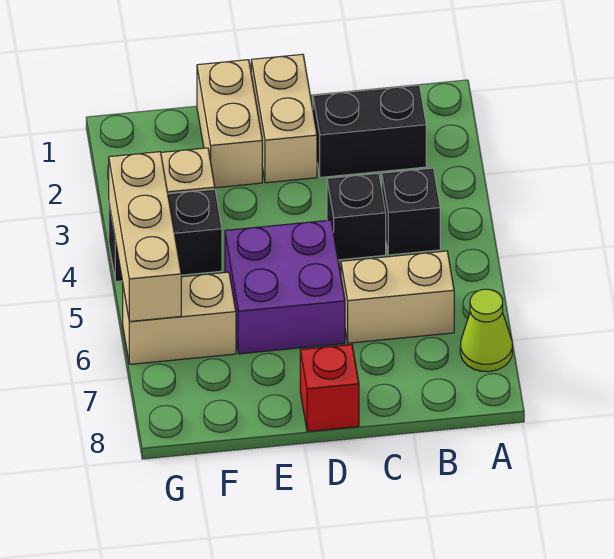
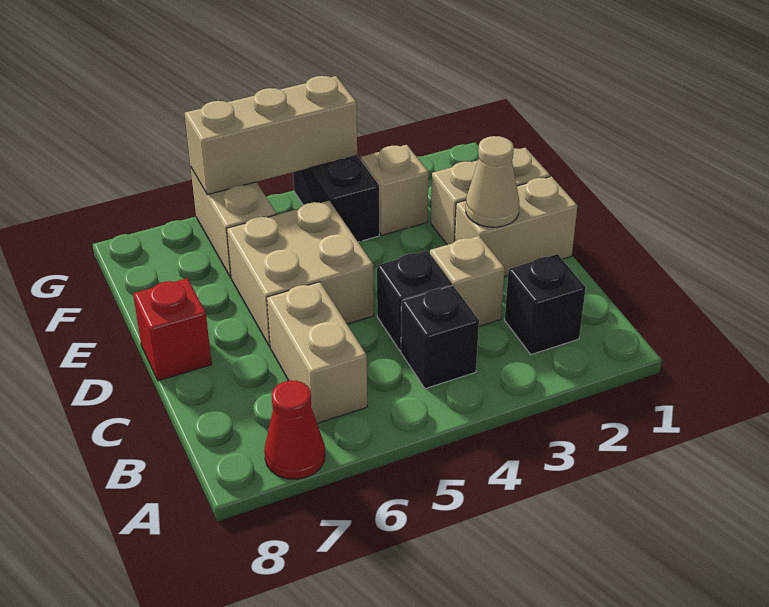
lime 1x1 cone [460,289,512,372] -> red 1x1 cone [264,380,325,479]
black 1x2 brick [313,85,426,177] -> black 1x1 brick [505,254,586,354]
none -> tan 1x1 brick [430,236,505,326]
none -> tan 1x1 cone [466,136,519,227]
purple 2x2 brick [225,220,345,354] -> tan 2x2 brick [227,201,374,347]

